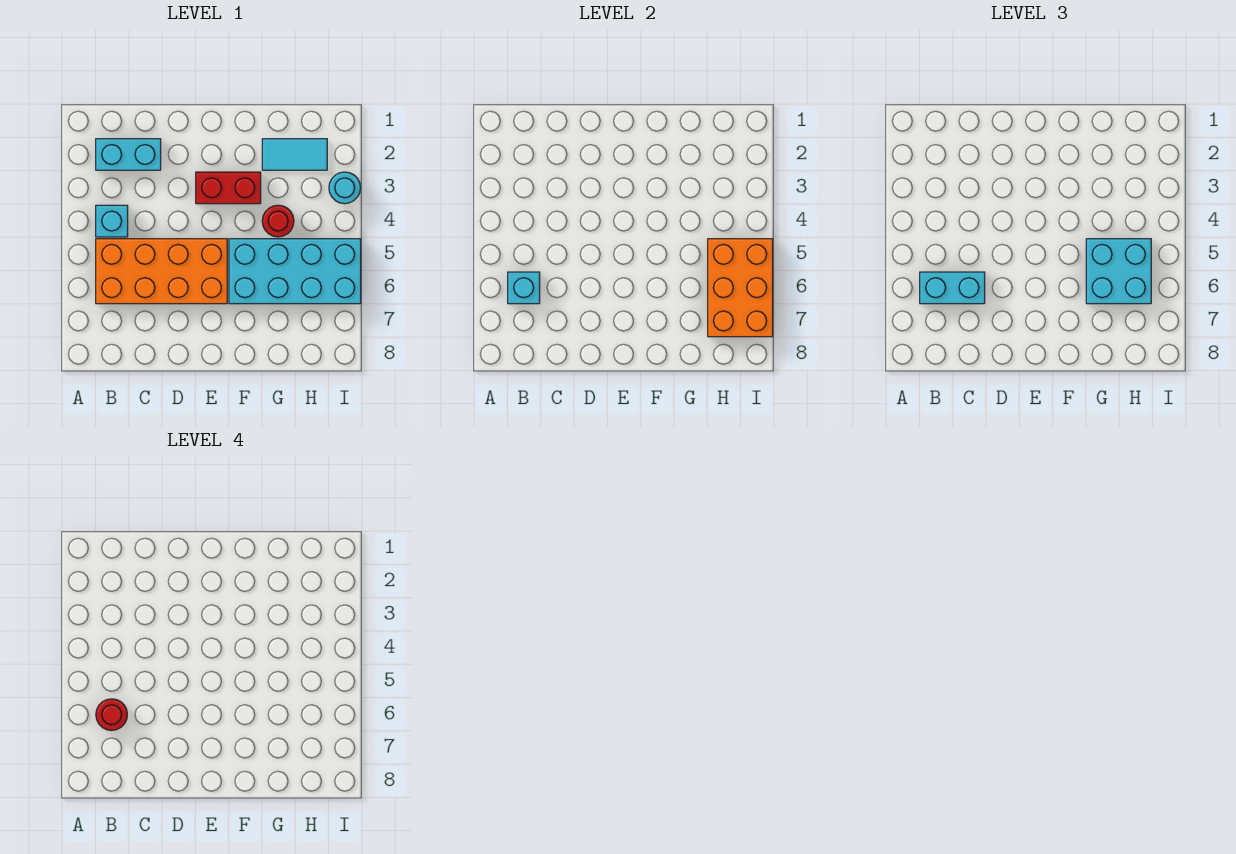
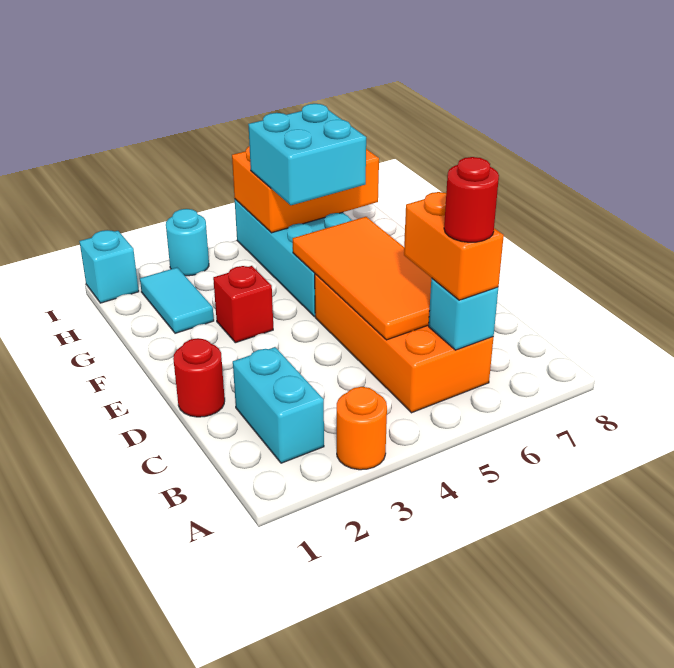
none -> orange 1x1 round brick [337,387,387,470]
cyan 1x1 brick [96,205,128,237] -> cyan 1x1 brick moved to [80,230,139,303]
cyan 1x2 brick [920,272,985,304] -> orange 1x2 brick [404,192,504,300]
none -> orange 2x4 tile [293,217,432,340]
red 1x2 brick [196,172,261,204] -> red 1x1 brick [213,266,273,343]
red 1x1 round brick [262,205,294,237] -> red 1x1 round brick moved to [173,338,225,417]

